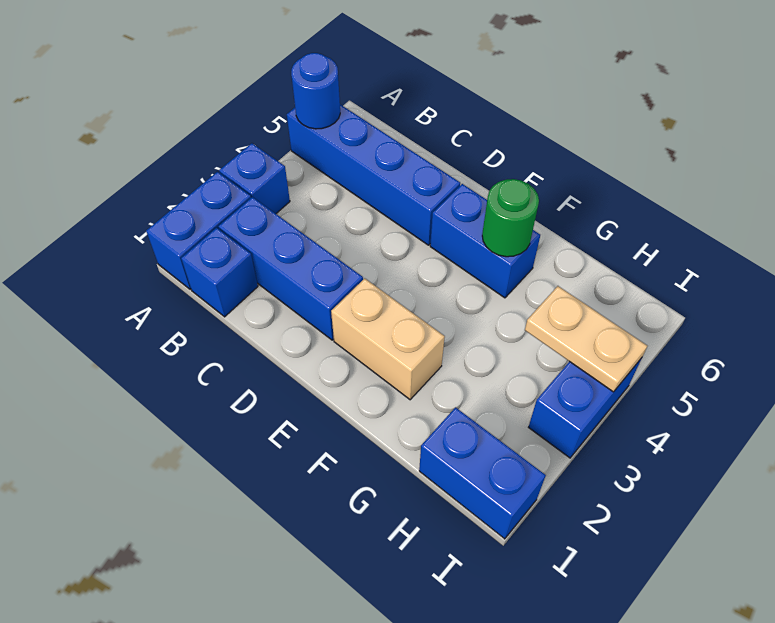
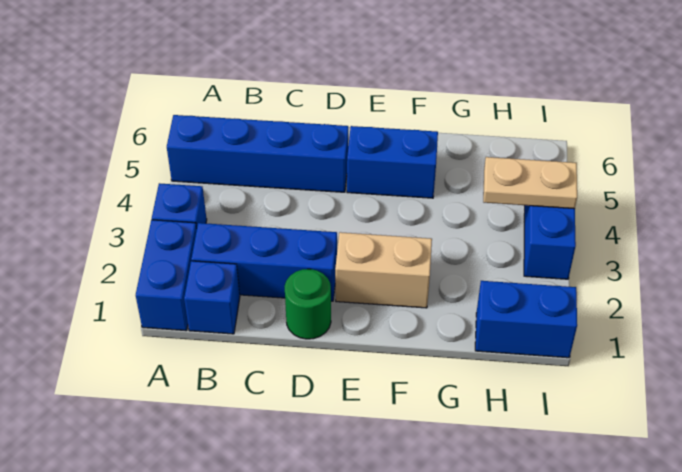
blue 1x1 round brick [291,53,340,129] -> none
green 1x1 round brick [482,179,539,257] -> green 1x1 round brick moved to [284,269,331,339]

